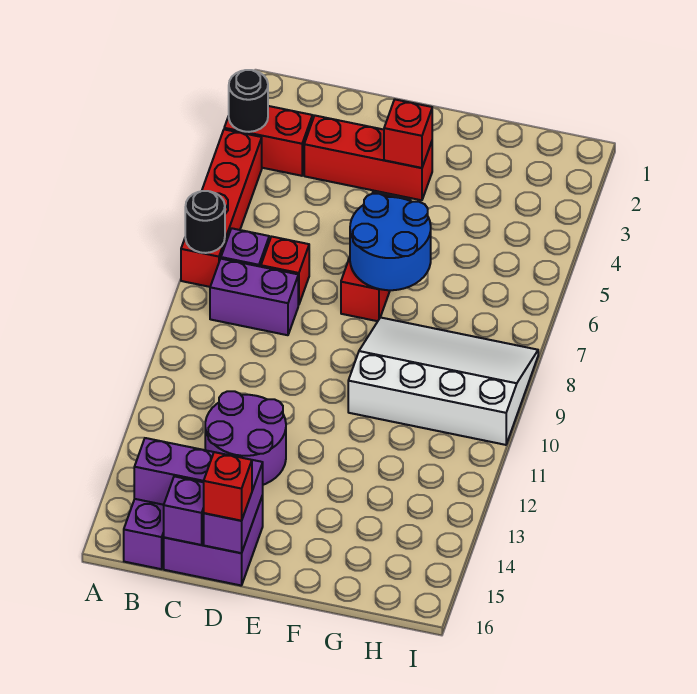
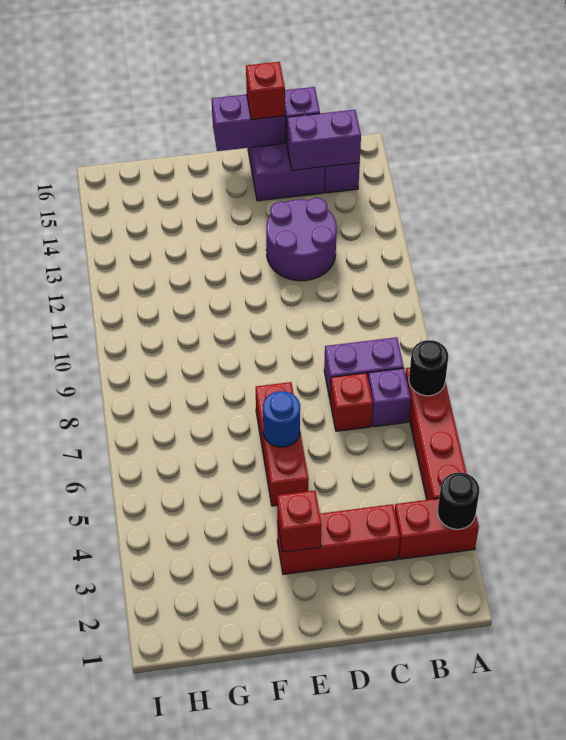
purple 1x2 brick [204,460,263,553] -> purple 1x2 brick turned to [212,94,285,151]
blue 2x2 round brick [350,194,431,290] -> blue 1x1 round brick [263,391,300,447]
white 3x4 slope [348,317,538,445] -> none

